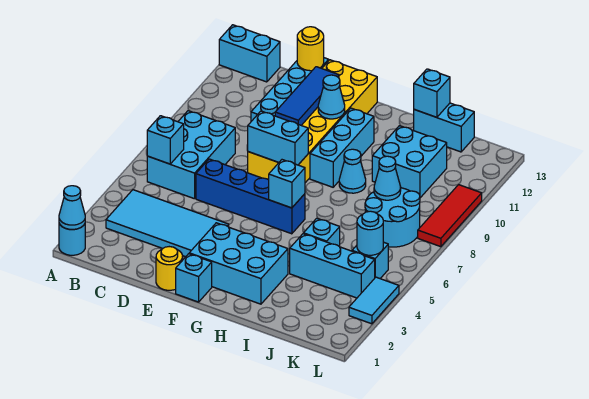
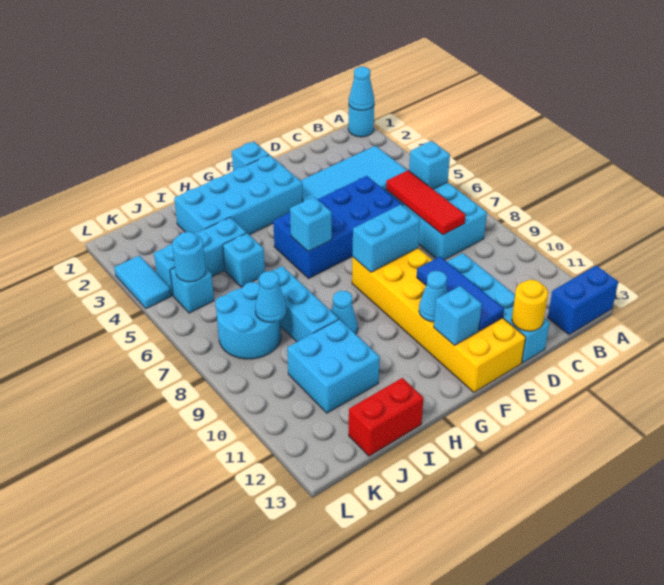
cyan 1x2 brick [219,25,280,82] -> blue 1x2 brick [548,265,618,335]
blue 1x4 brick [196,159,305,234] -> blue 2x4 brick [273,176,403,278]
yellow 1x1 round brick [156,247,183,290] -> none
cyan 2x3 brick [189,223,288,304] -> cyan 2x4 brick [174,155,303,235]
cyan 1x3 brick [310,108,374,187] -> cyan 1x3 brick moved to [258,266,339,342]
cyan 1x2 brick [414,103,474,152] -> red 1x2 brick [349,378,423,456]
cyan 1x1 brick [414,69,450,117] -> cyan 1x1 brick moved to [434,286,482,345]
red 1x3 tile [418,185,482,247] -> red 1x3 tile moved to [386,170,465,235]

